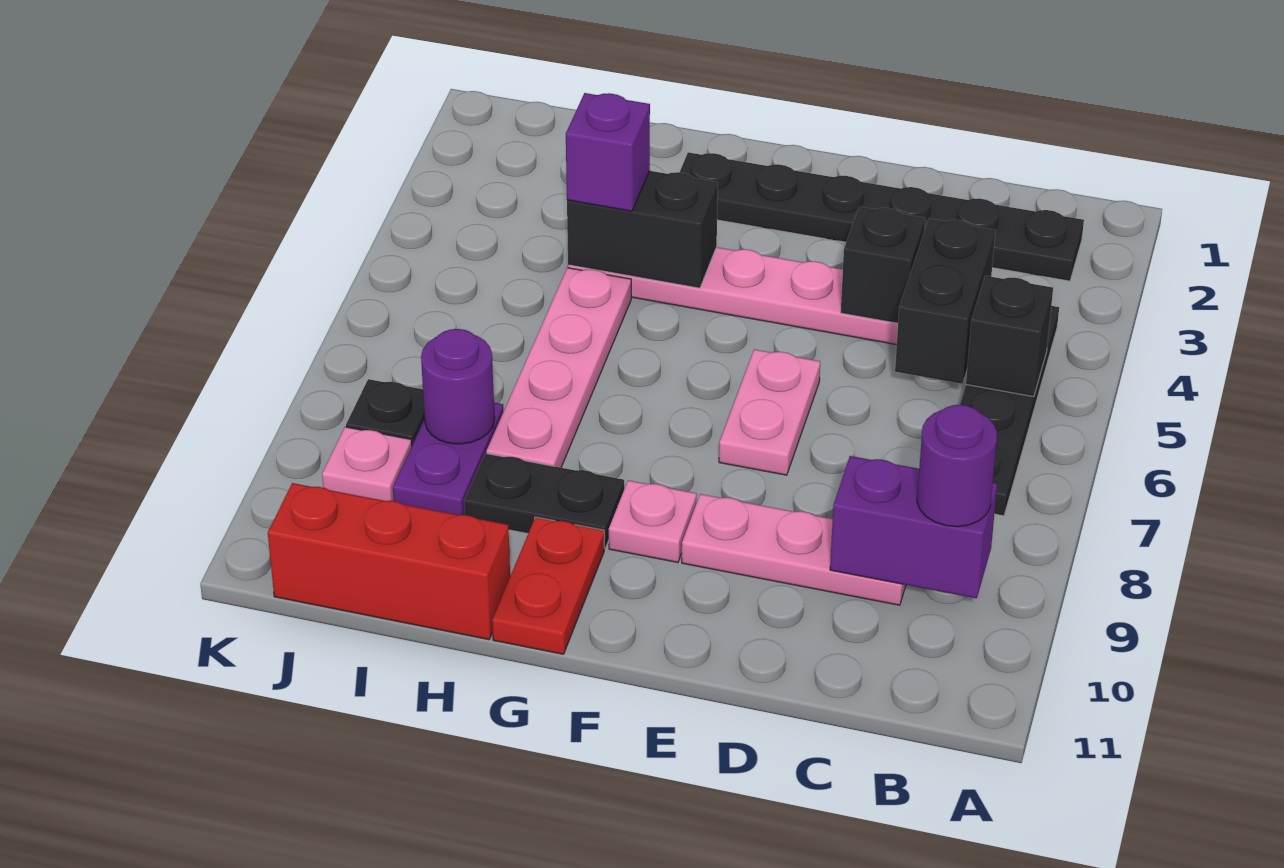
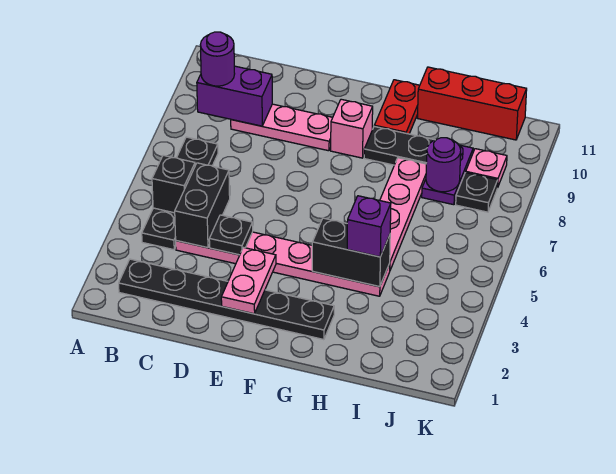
black 1x1 brick [841,207,925,323] -> black 1x1 plate [209,215,253,255]
pink 1x2 plate [719,349,820,475] -> pink 1x2 plate moved to [221,247,276,314]
pink 1x1 plate [609,480,697,562] -> pink 1x1 brick [331,99,373,158]

